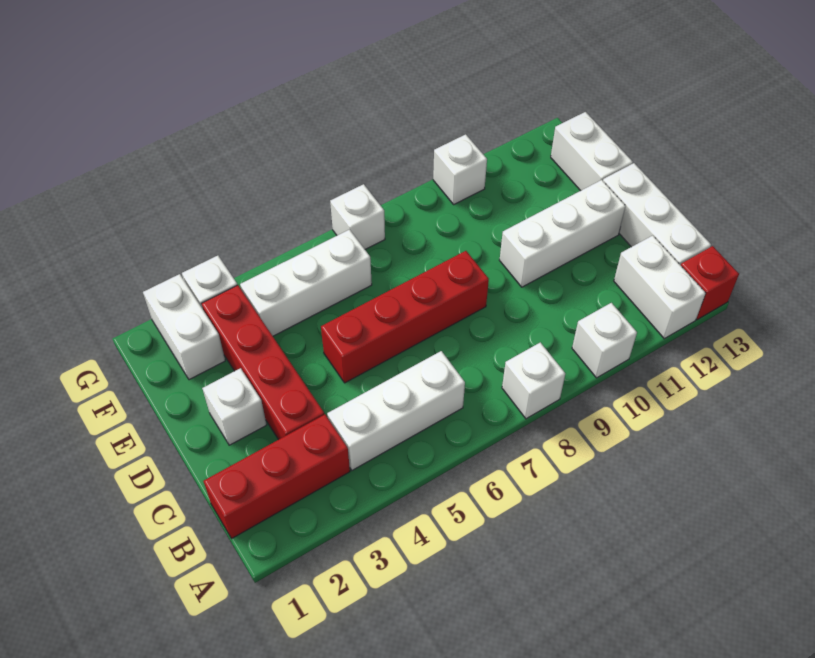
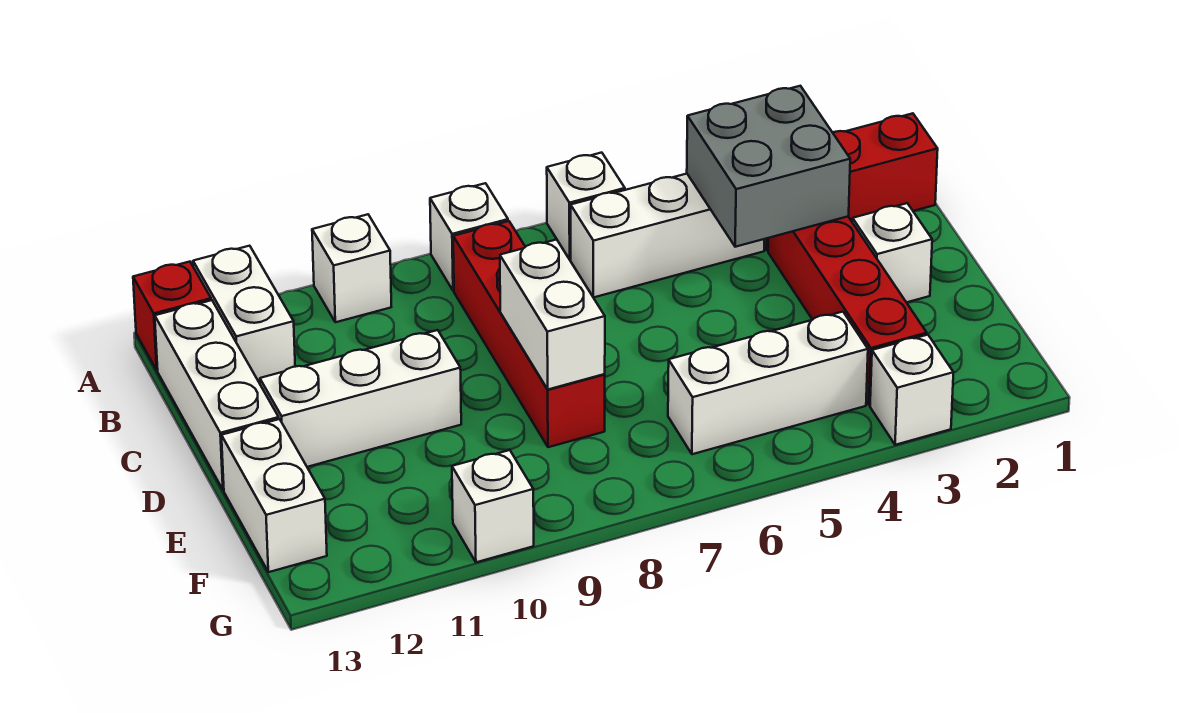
none -> grey 2x2 brick [687,86,850,247]
red 1x4 brick [321,251,489,383] -> red 1x4 brick turned to [453,221,605,447]
white 1x2 brick [143,274,225,380] -> white 1x2 brick moved to [500,240,605,389]
white 1x1 brick [330,184,385,249] -> white 1x1 brick moved to [547,153,625,259]

